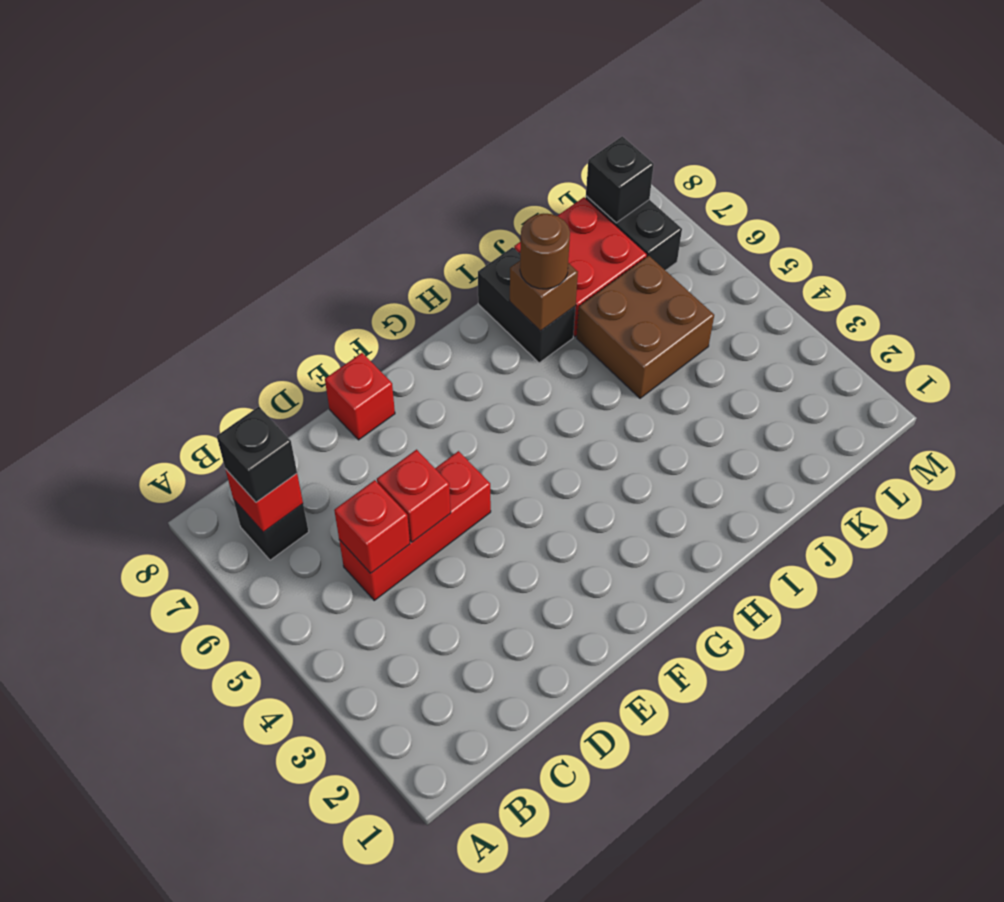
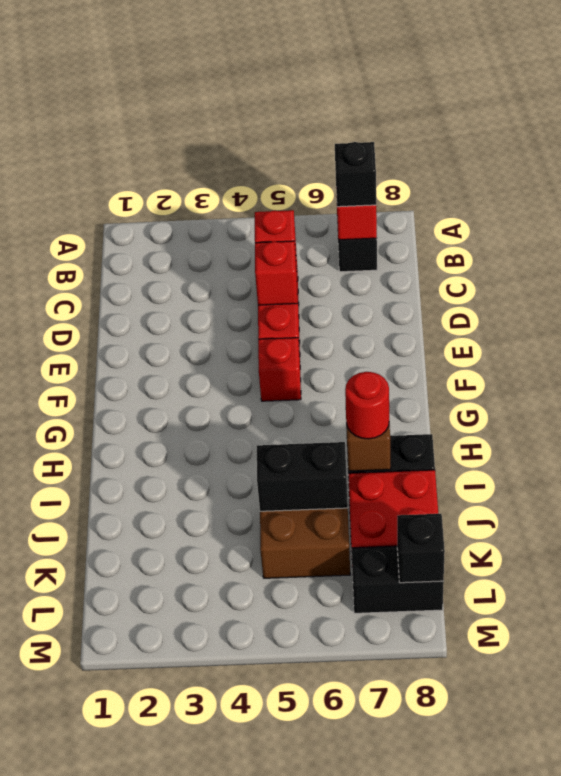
red 1x1 brick [325,353,395,440] -> red 1x1 brick moved to [258,338,301,401]
brown 1x1 round brick [520,214,570,289] -> red 1x1 round brick [345,372,389,439]
none -> black 1x2 brick [257,442,348,511]

